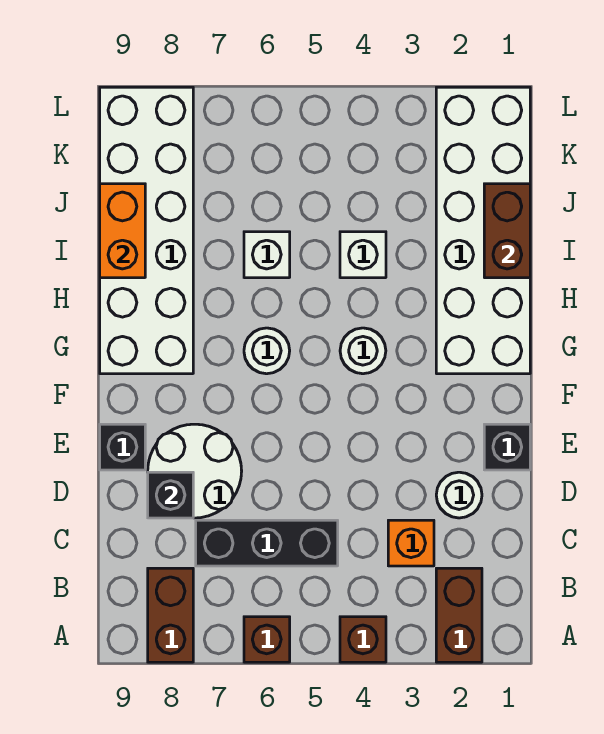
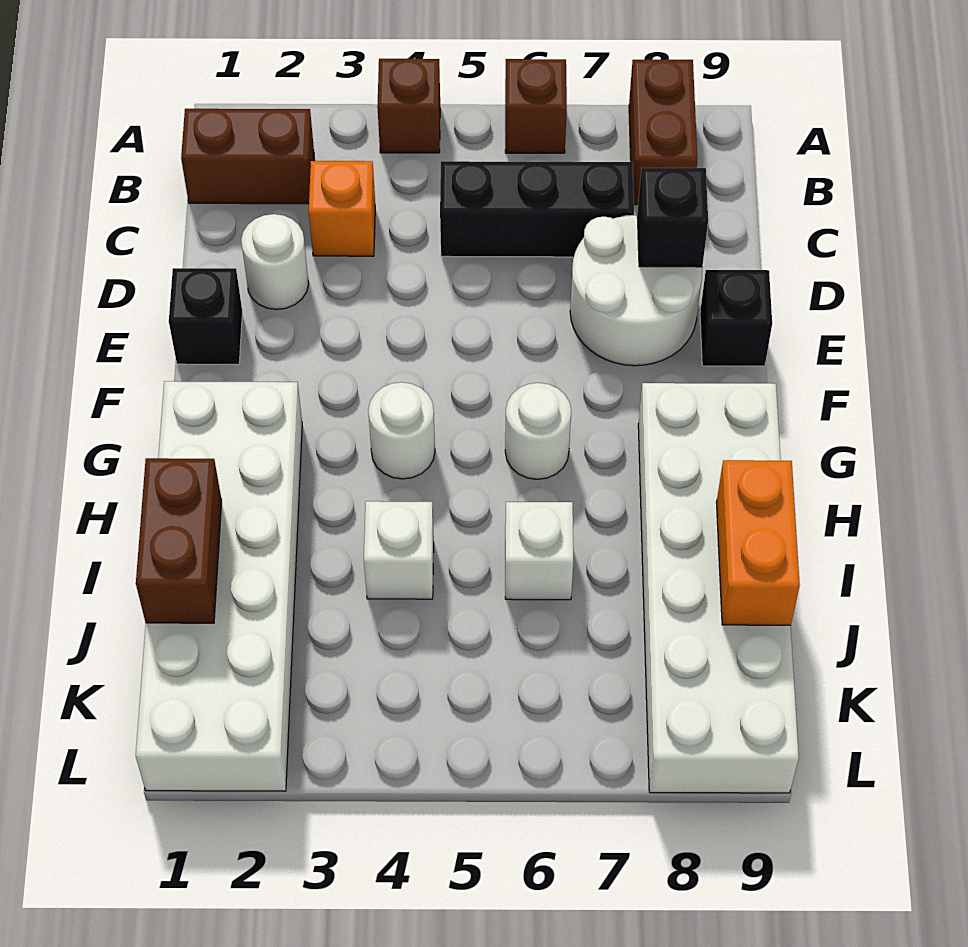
brown 1x2 brick [436,568,482,662] -> brown 1x2 brick turned to [181,109,314,204]

